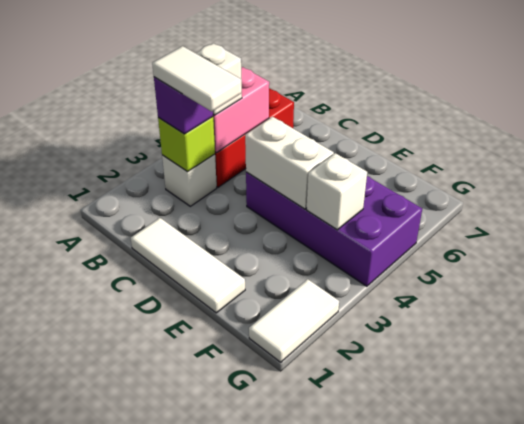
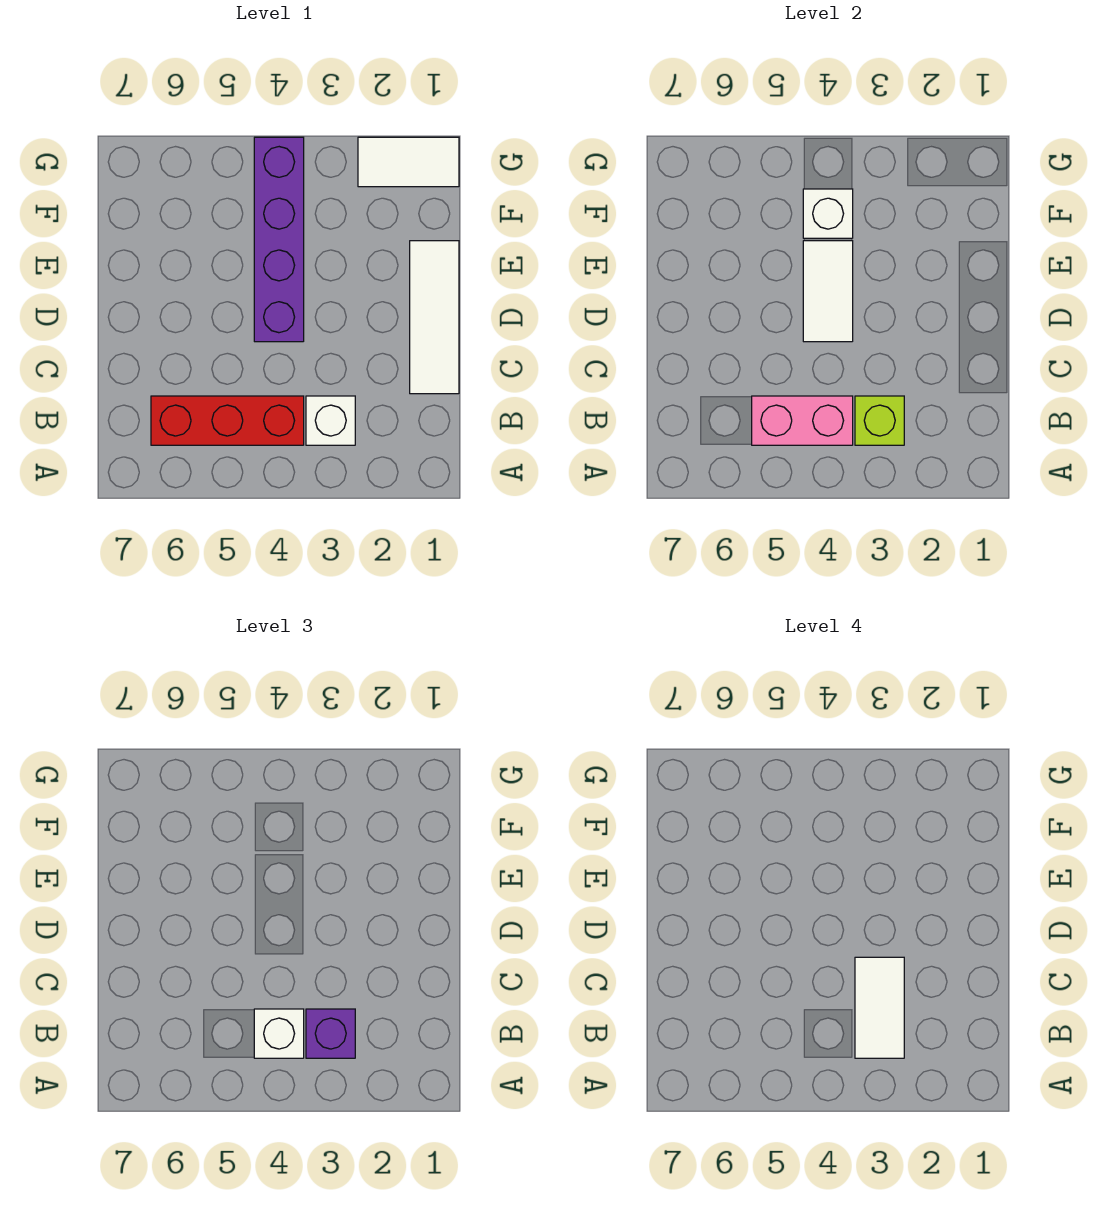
purple 2x4 brick [246,172,422,286] -> purple 1x4 brick [254,137,304,342]
white 1x2 brick [245,117,334,209] -> white 1x2 tile [803,241,853,342]

